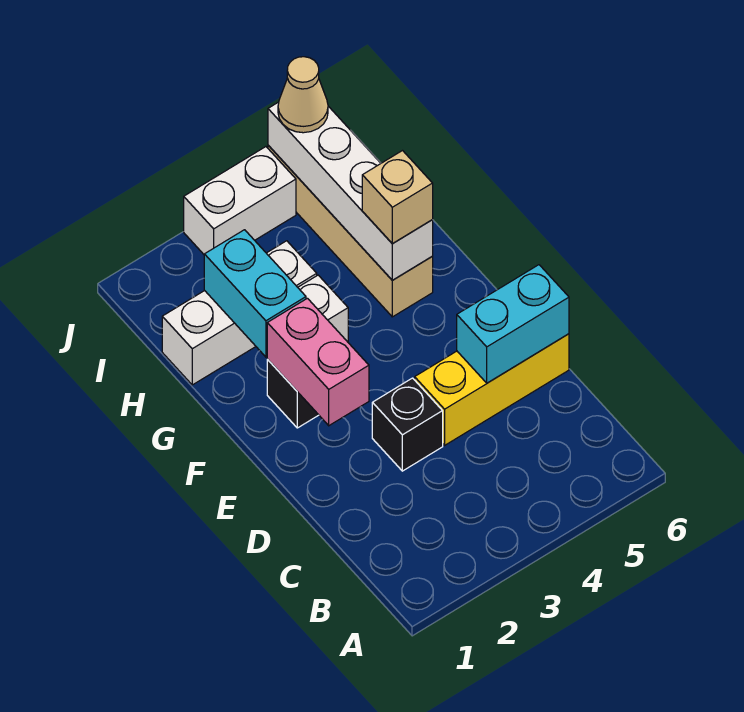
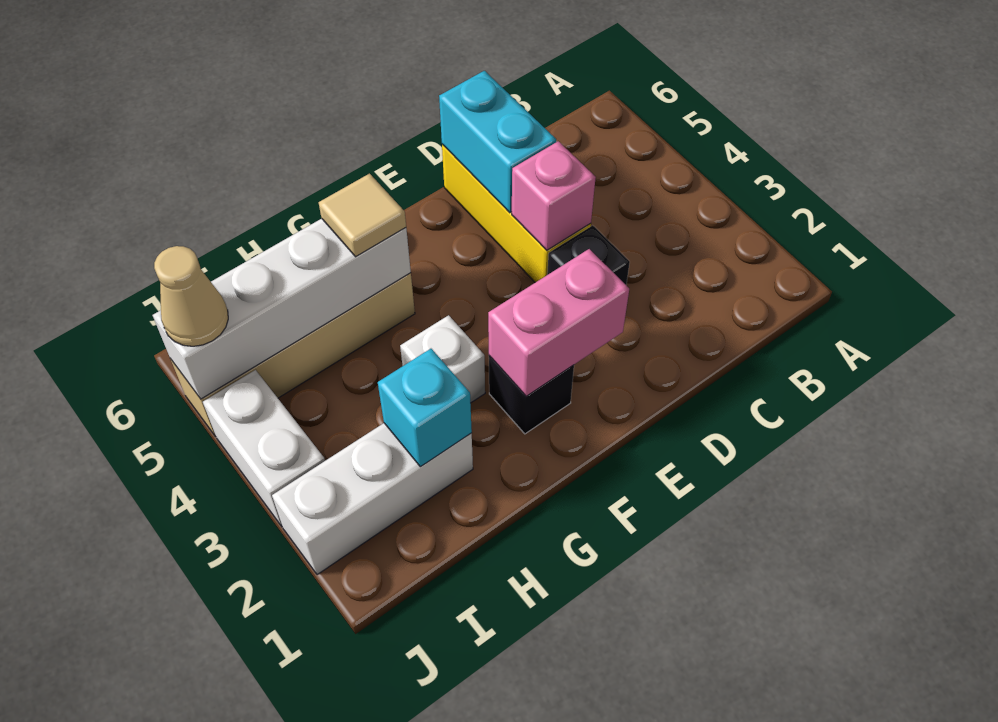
none -> pink 1x1 brick [512,141,596,250]
cyan 1x2 brick [204,230,306,357] -> cyan 1x1 brick [378,349,472,467]
tan 1x1 brick [362,151,433,243] -> tan 1x1 tile [319,174,406,257]
white 1x3 brick [162,241,317,385] -> white 1x3 brick turned to [272,423,473,575]

